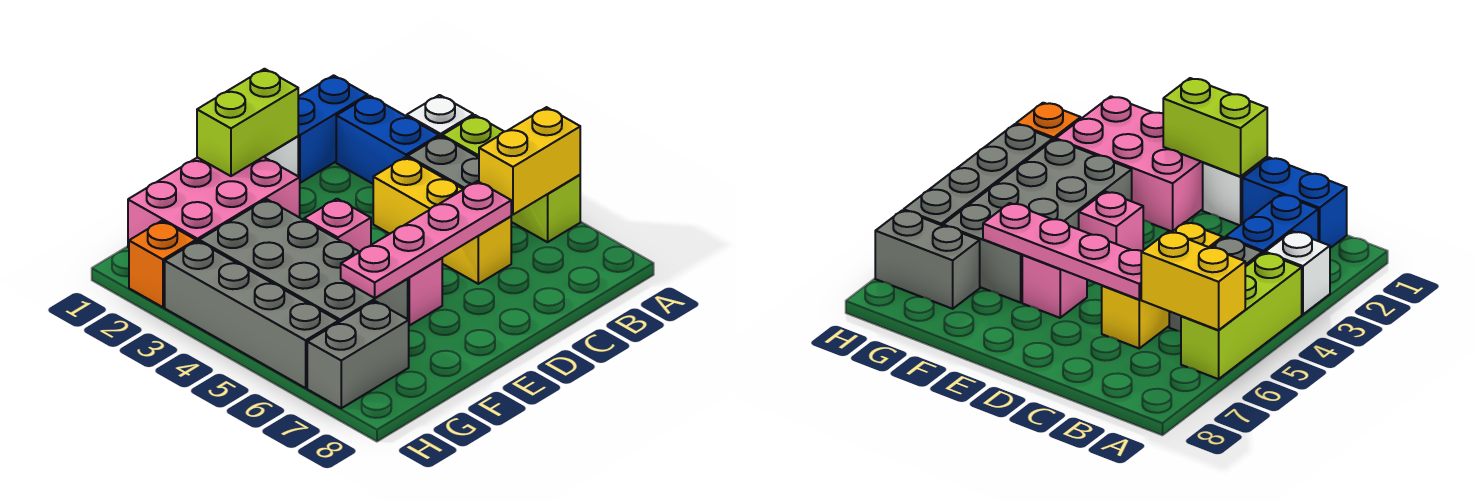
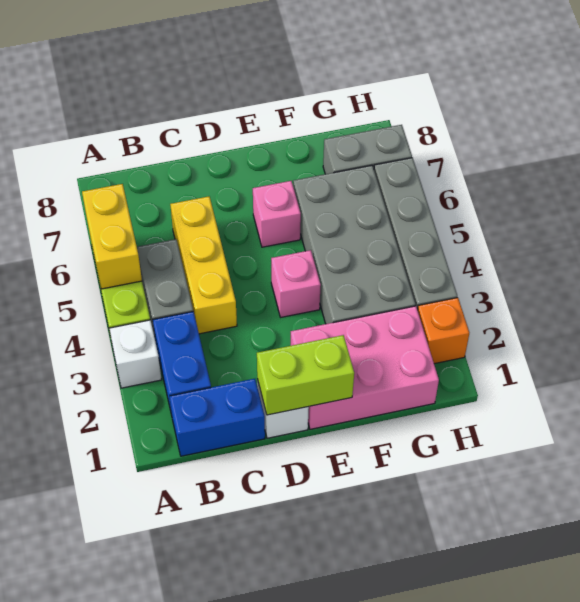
yellow 1x2 brick [479,107,580,215] -> yellow 1x2 brick turned to [82,184,142,289]
pink 1x4 plate [341,181,511,298] -> none

